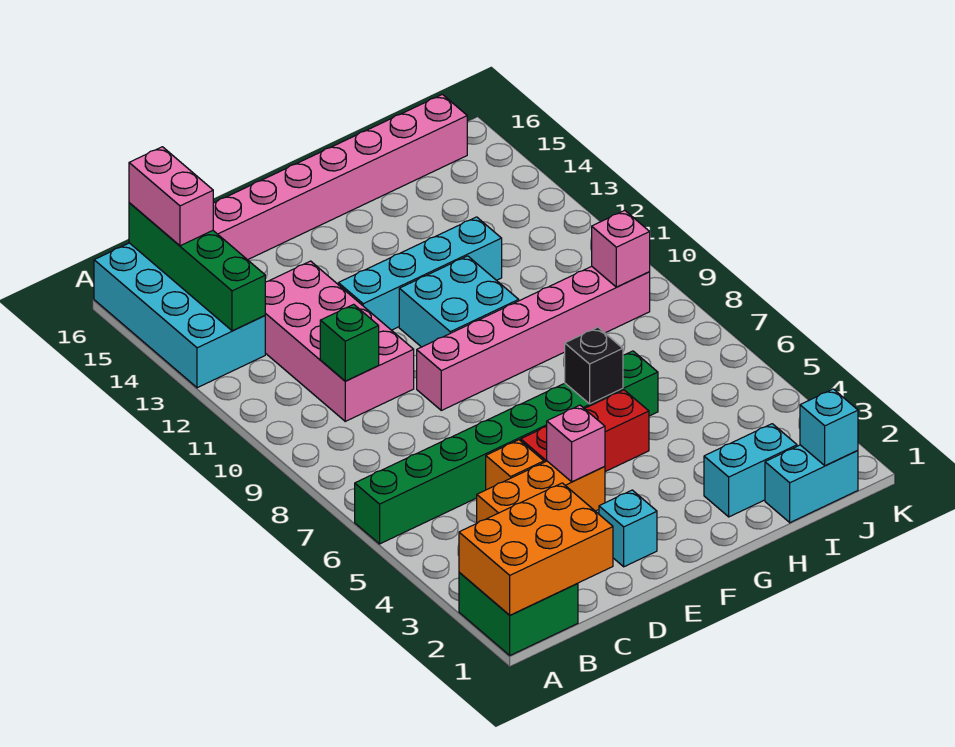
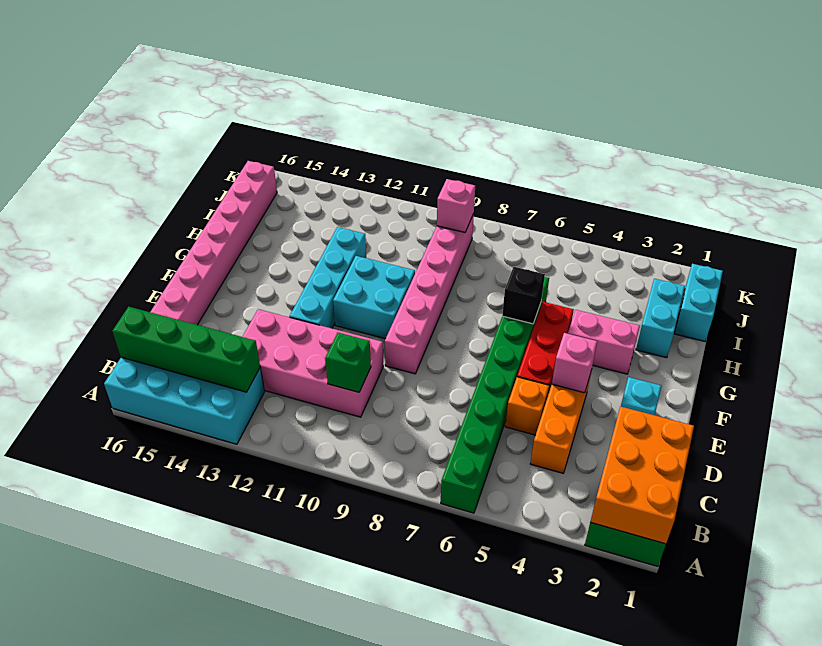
pink 1x2 brick [129,147,213,246] -> pink 1x2 brick moved to [568,310,640,374]
cyan 1x1 brick [800,389,858,466] -> none

